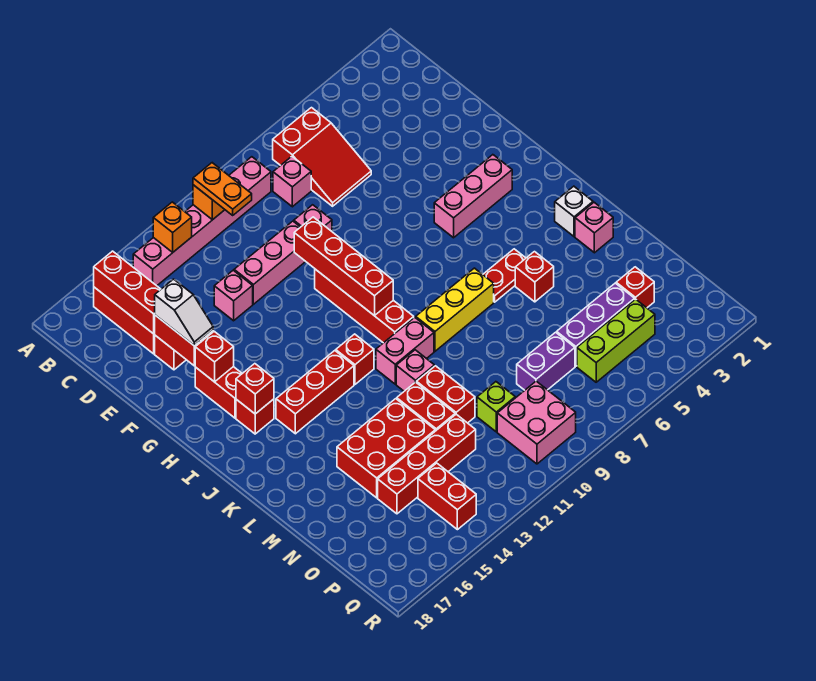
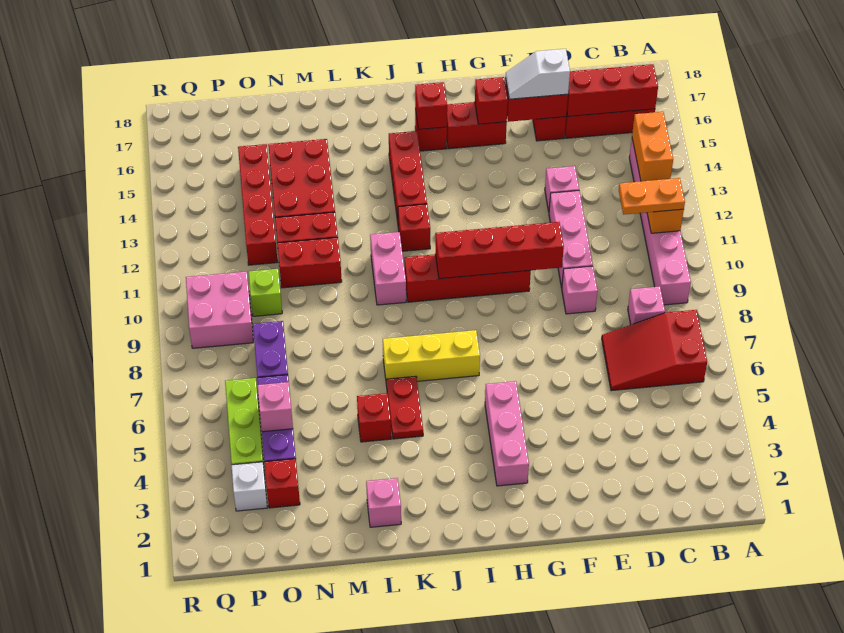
orange 1x1 brick [153,202,192,253] -> orange 1x2 brick [632,112,673,181]
white 1x1 brick [555,186,593,237] -> white 1x1 brick moved to [232,462,267,511]
yellow 1x3 brick [416,268,494,351] -> yellow 1x3 brick turned to [383,330,480,381]
pink 1x1 brick [396,350,434,391] -> pink 1x1 brick moved to [257,382,293,432]
red 1x2 brick [418,463,476,530] -> none

